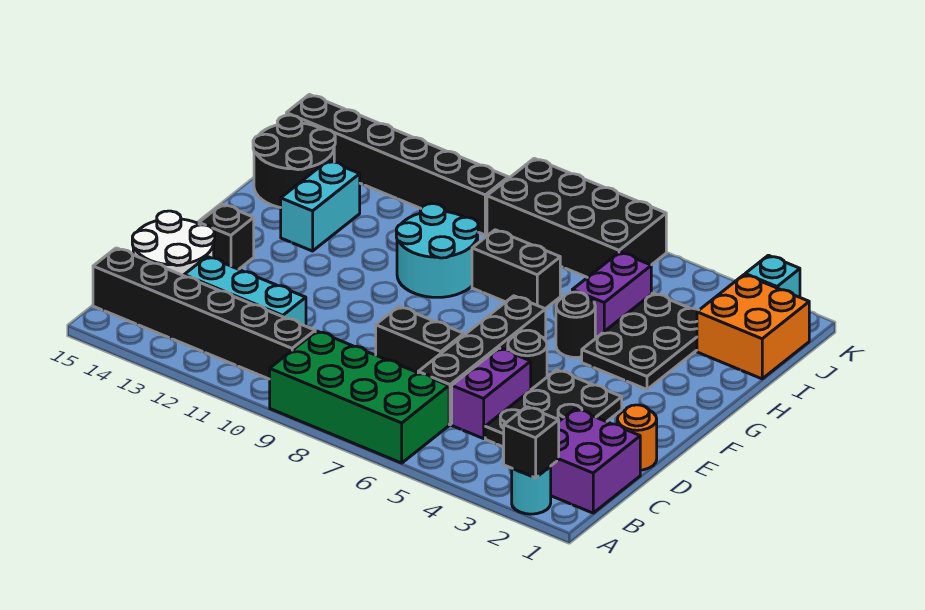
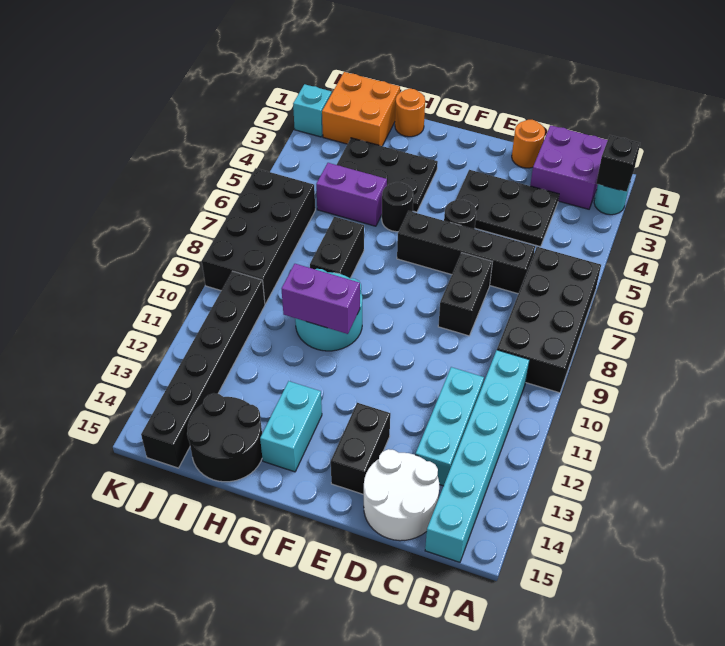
green 2x4 brick [270,331,449,463] -> black 2x4 brick [497,247,601,393]
black 1x6 brick [93,248,315,379] -> cyan 1x6 brick [425,350,529,562]
purple 1x2 brick [452,348,531,439] -> purple 1x2 brick moved to [282,264,360,334]
black 1x1 brick [199,204,254,269] -> black 1x2 brick [331,403,390,495]
cyan 1x2 brick [281,161,360,251] -> cyan 1x2 brick turned to [260,381,322,472]
none -> orange 1x1 round brick [395,89,425,137]

